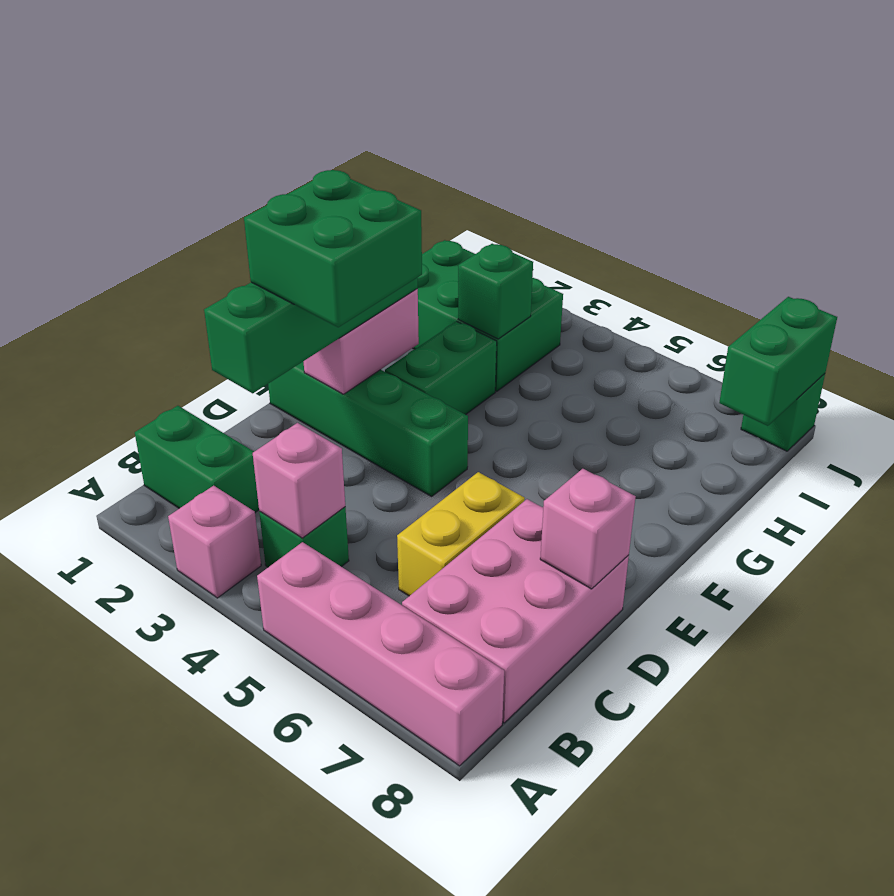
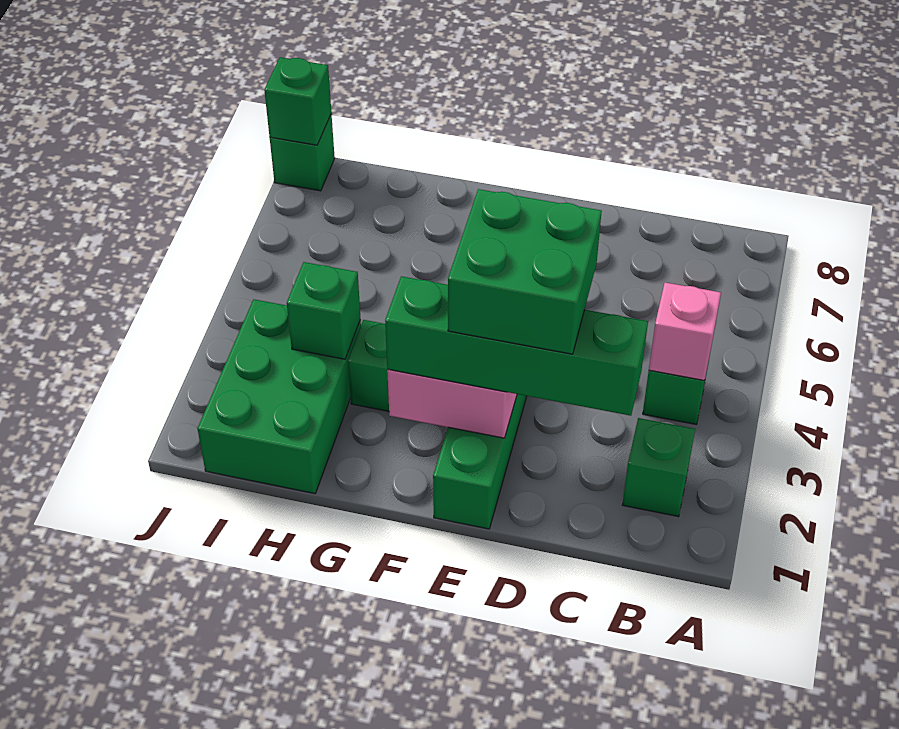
pink 1x1 brick [168,486,261,598] -> none
pink 1x4 brick [257,542,504,766] -> none
green 1x2 brick [135,406,259,512] -> green 1x1 brick [622,418,695,517]
pink 2x3 brick [402,499,629,723] -> none
yellow 1x2 brick [397,472,525,596] -> none
pink 1x1 brick [540,469,636,589] -> none
green 1x2 brick [719,297,837,426] -> green 1x1 brick [264,57,331,145]

